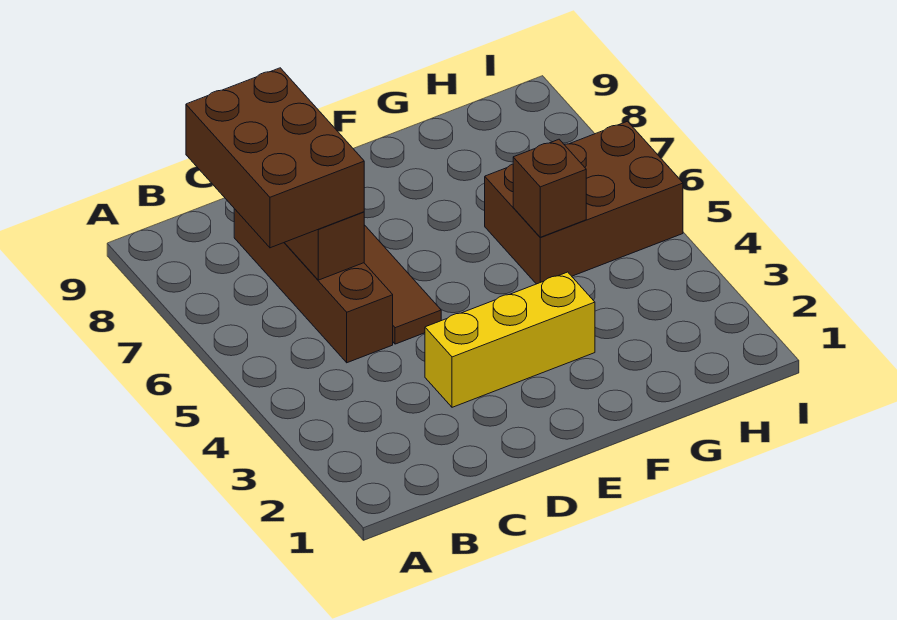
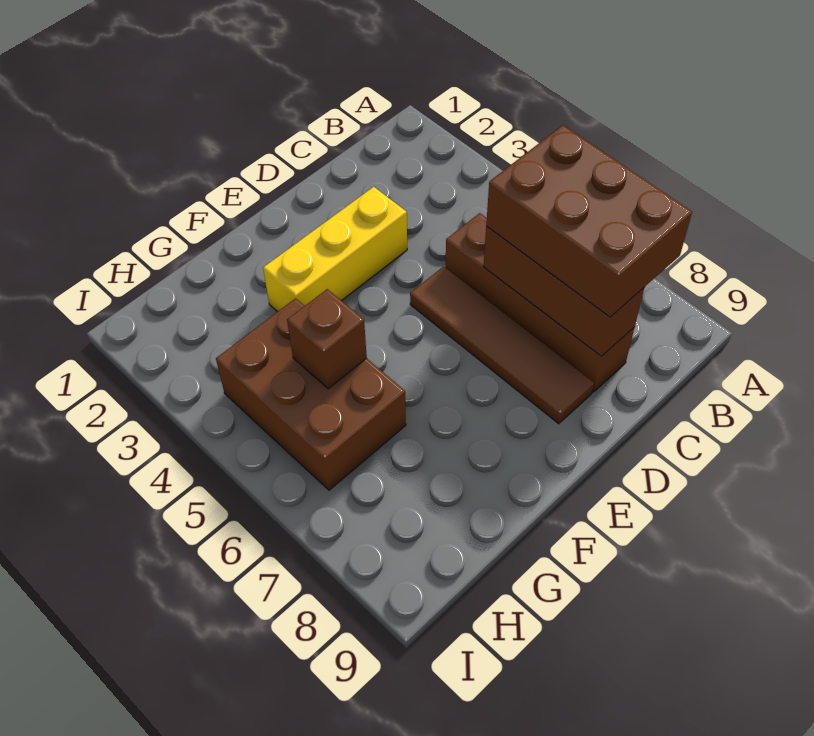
brown 2x3 brick [485,121,683,284] -> brown 2x3 brick turned to [216,298,406,490]

